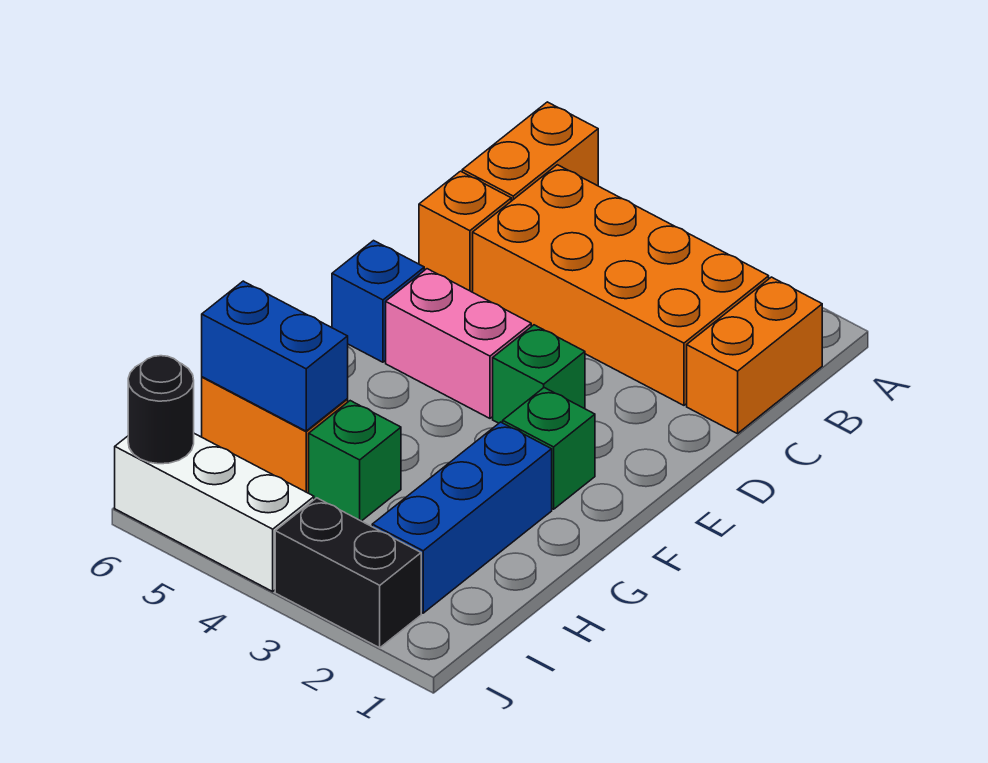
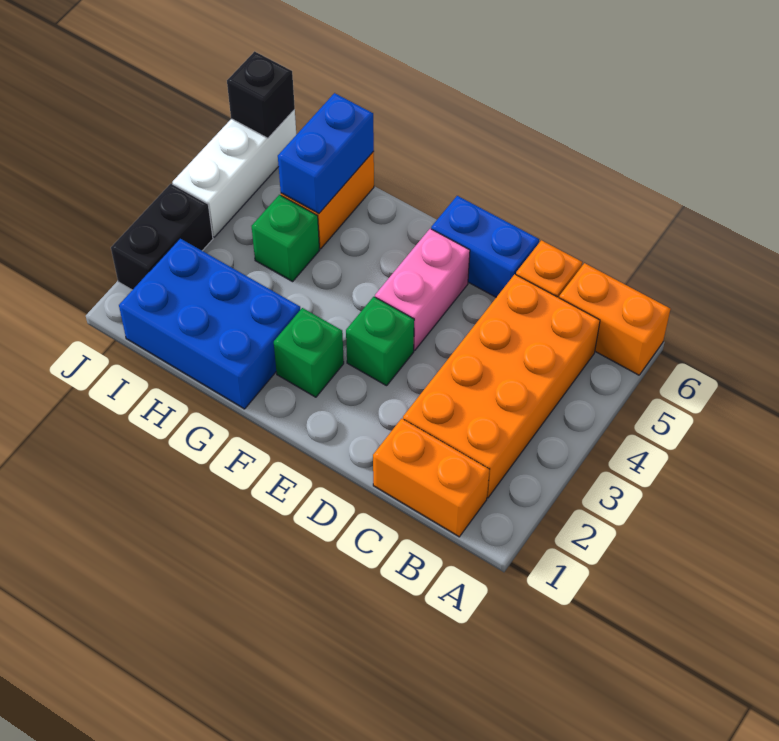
blue 1x1 brick [332,241,424,362] -> blue 1x2 brick [431,196,539,297]
blue 1x3 brick [372,422,552,613] -> blue 2x3 brick [119,239,301,409]
black 1x1 round brick [128,356,194,464] -> black 1x1 brick [227,51,295,138]

